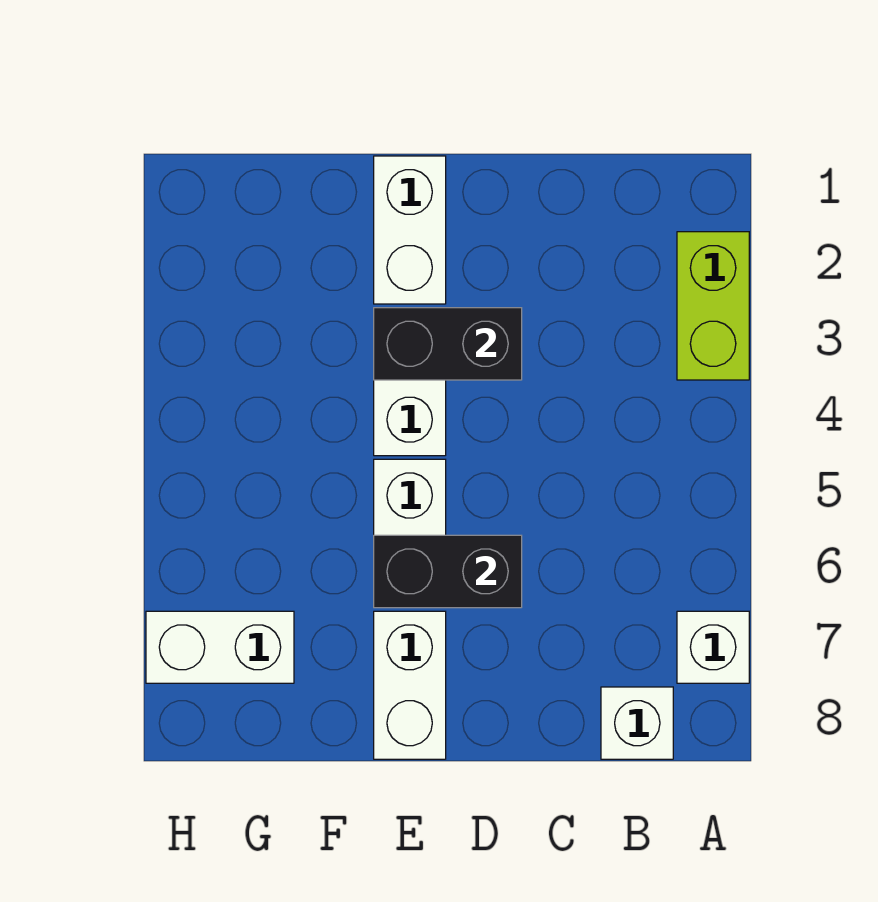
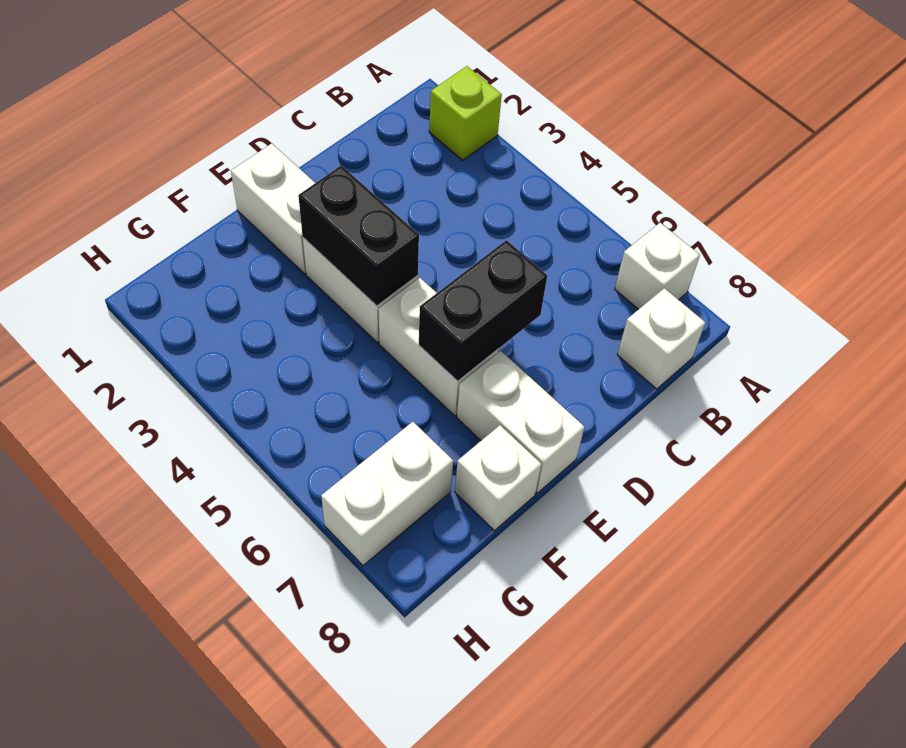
lime 1x2 brick [677,232,749,380] -> lime 1x1 brick [429,66,502,160]
black 1x2 brick [374,308,522,380] -> black 1x2 brick turned to [298,166,419,306]
none -> white 1x1 brick [455,425,541,531]

